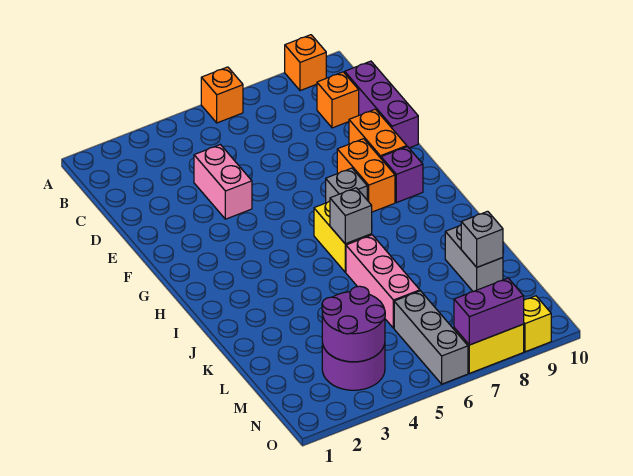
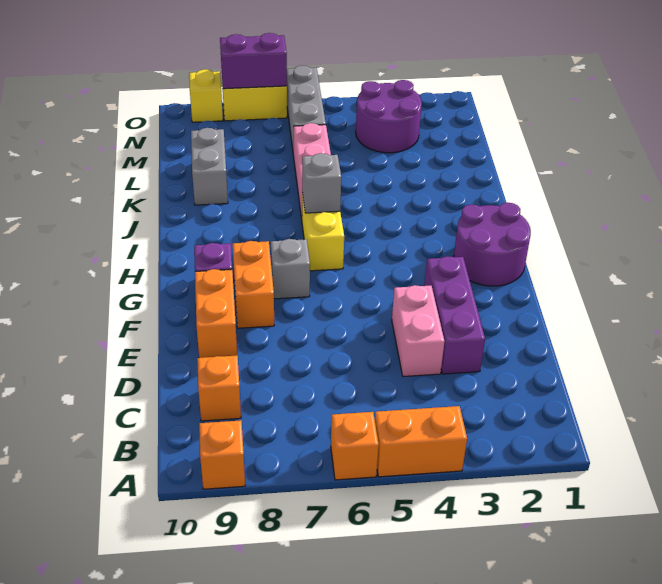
none -> orange 1x2 brick [375,406,467,477]
purple 1x3 brick [345,61,418,148] -> purple 1x3 brick moved to [424,256,485,374]
grey 1x1 brick [461,211,503,267] -> none
purple 2x2 round brick [322,286,385,362] -> purple 2x2 round brick moved to [454,203,531,286]

